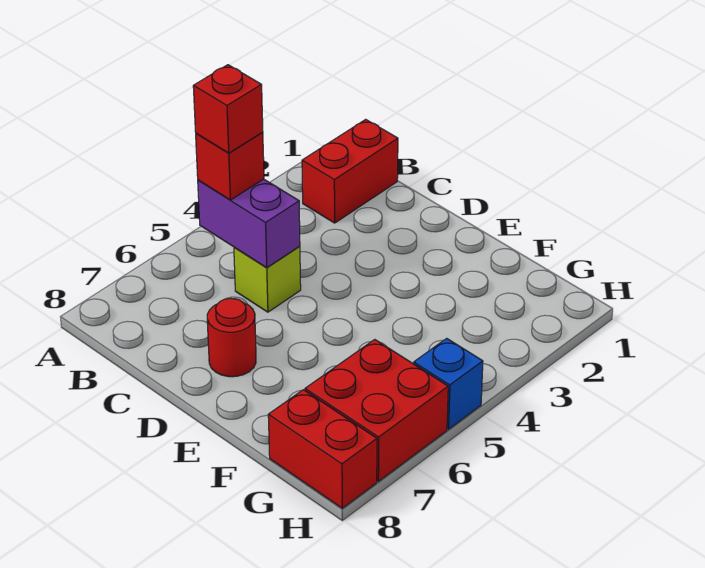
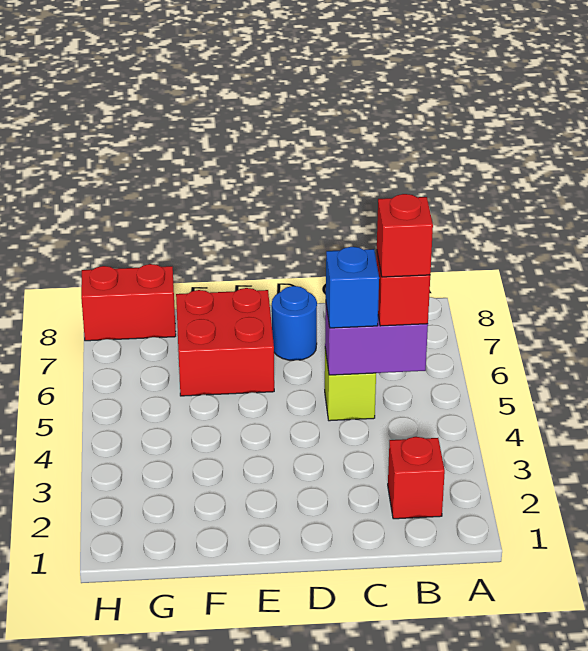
red 1x2 brick [302,119,398,223] -> red 1x1 brick [388,437,445,519]
red 1x1 round brick [207,298,256,377] -> blue 1x1 round brick [272,286,317,360]
red 2x2 brick [305,340,448,481] -> red 2x2 brick moved to [176,288,274,396]
blue 1x1 brick [414,338,483,429] -> blue 1x1 brick moved to [326,247,379,328]

